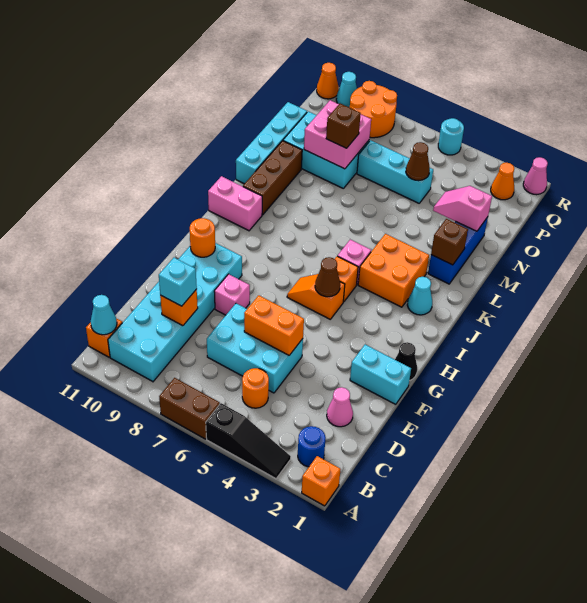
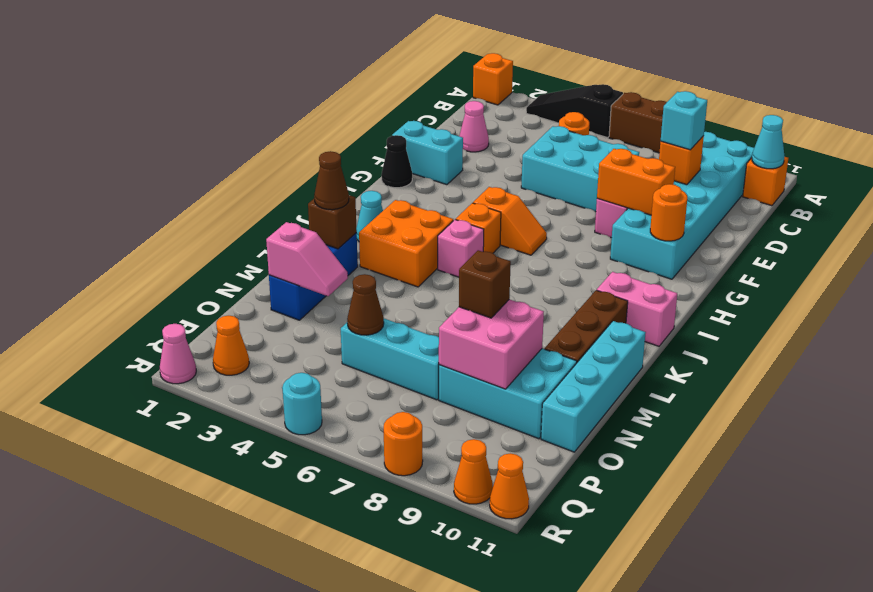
blue 1x1 round brick [298,426,326,467] -> none
orange 1x2 brick [244,295,304,355] -> orange 1x2 brick moved to [597,149,675,215]
brown 1x1 cone [315,257,340,297] -> brown 1x1 cone moved to [314,151,349,210]
orange 2x2 round brick [350,81,397,138] -> orange 1x1 round brick [384,412,423,476]
cyan 1x1 cone [336,72,357,108] -> orange 1x1 cone [454,439,493,504]

